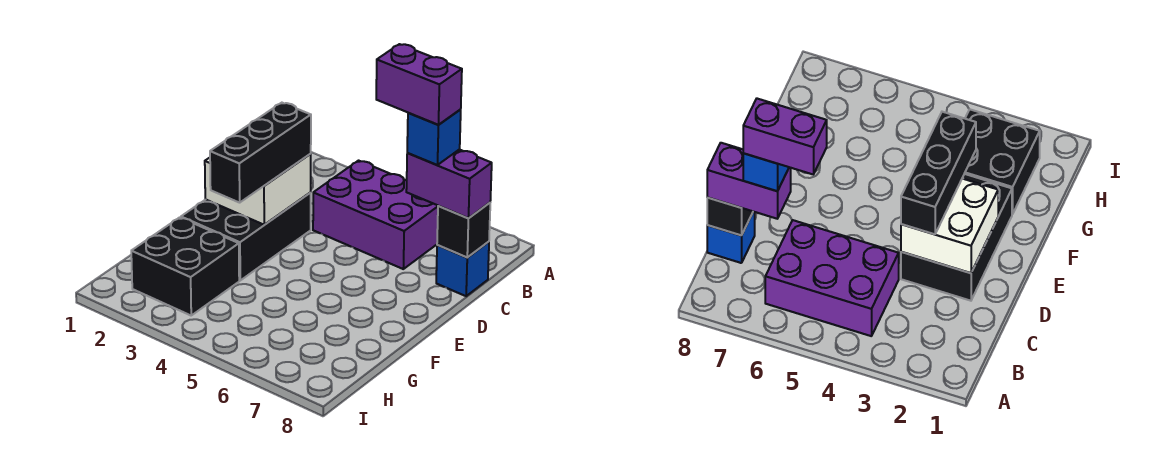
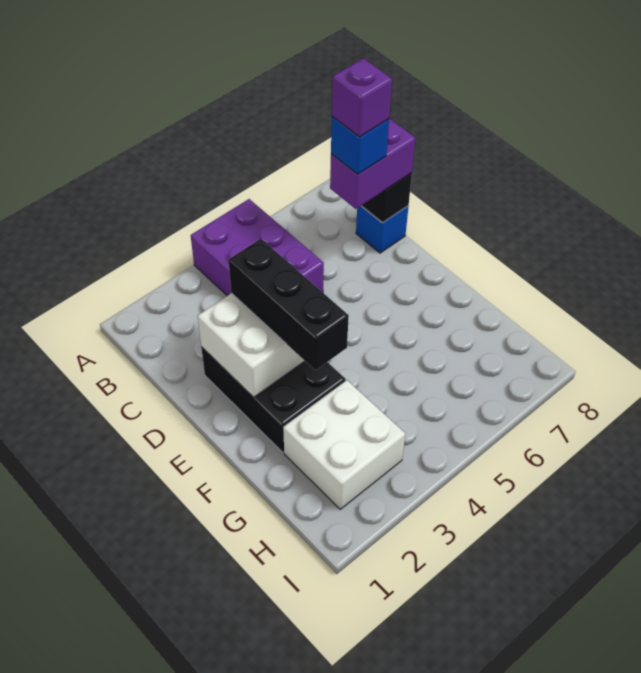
purple 2x3 brick [313,161,438,269] -> purple 2x3 brick turned to [191,199,324,296]
purple 1x2 brick [376,44,462,125] -> purple 1x1 brick [332,58,392,137]
black 2x2 brick [131,217,239,315] -> white 2x2 brick [283,380,405,509]

